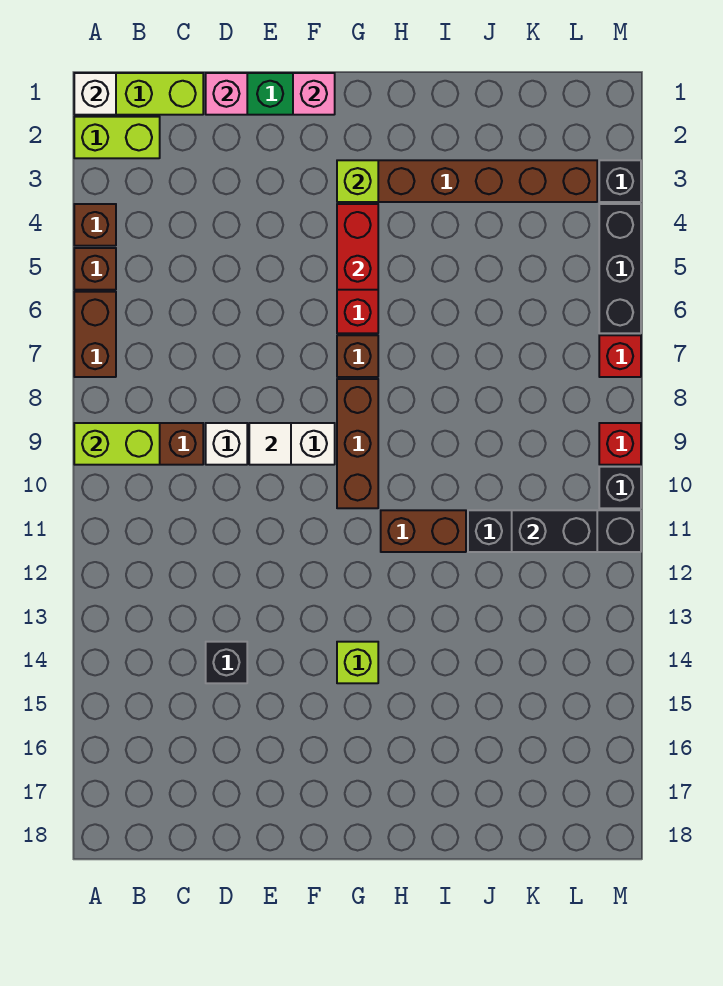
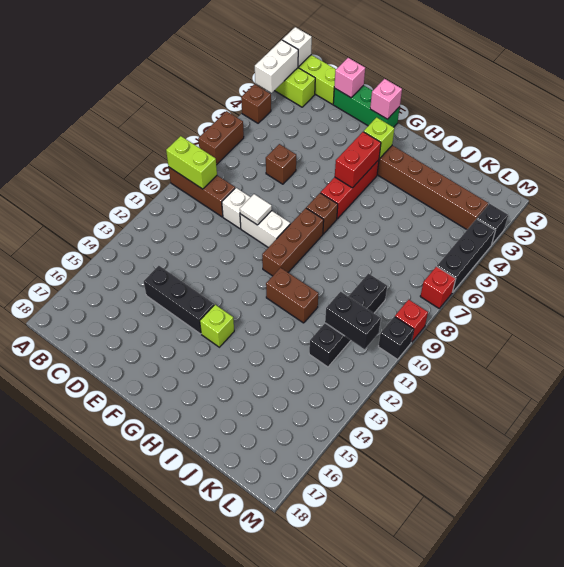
none -> white 1x2 brick [255,40,298,93]
brown 1x1 brick [74,248,116,290] -> brown 1x1 brick moved to [266,144,296,184]
black 1x1 brick [206,642,247,683] -> black 1x3 brick [144,266,214,334]
black 1x4 brick [468,510,641,552] -> black 1x4 brick turned to [309,274,387,367]

